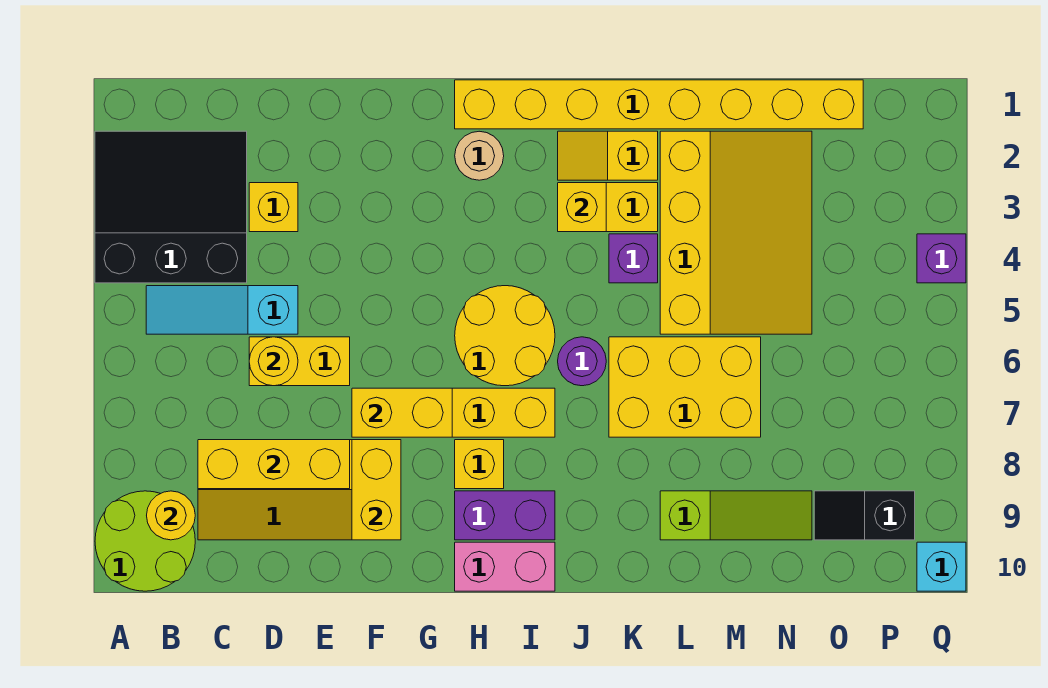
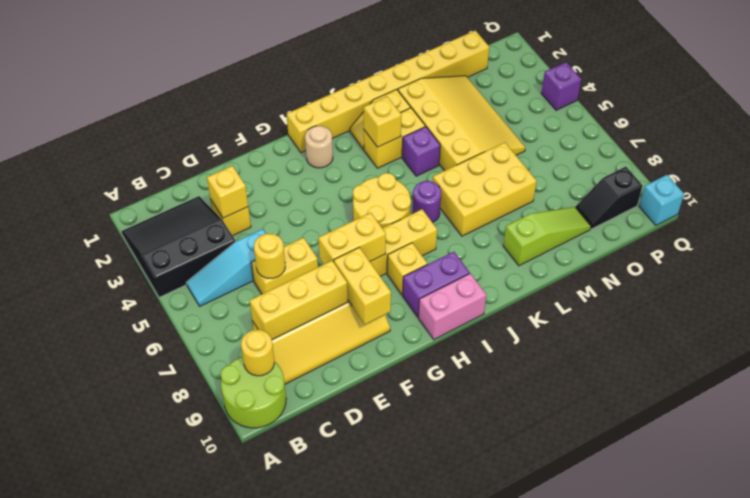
none -> yellow 1x1 brick [207,166,248,218]

